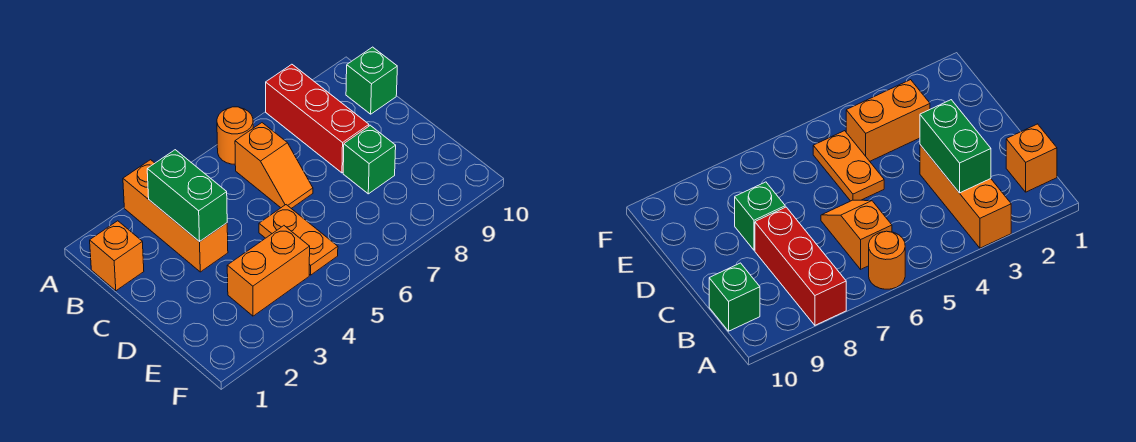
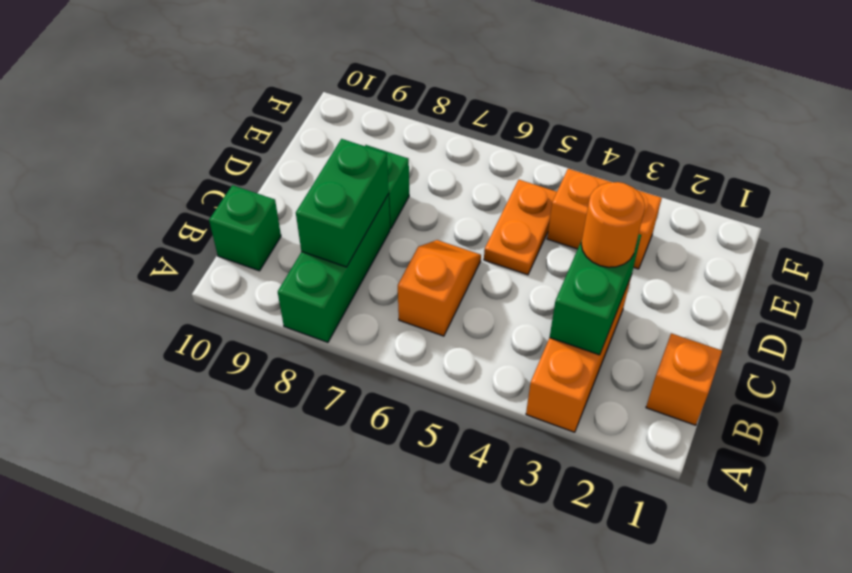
orange 1x1 round brick [217,107,253,164] -> orange 1x1 round brick moved to [581,182,645,267]
red 1x3 brick [266,64,369,173] -> green 1x3 brick [278,194,390,342]
none -> green 1x2 brick [296,139,389,267]

